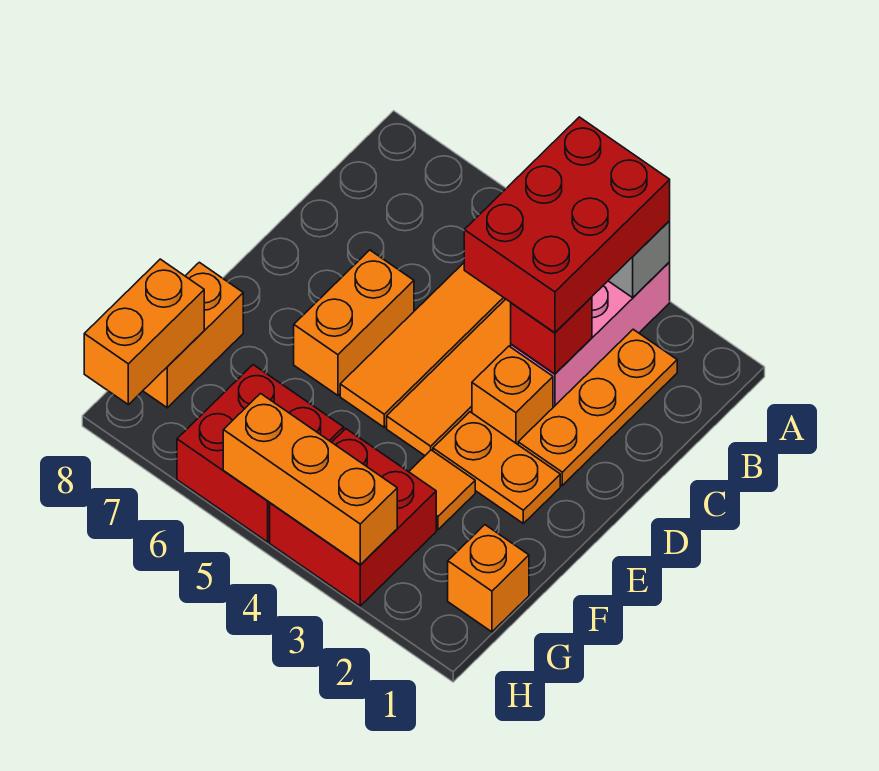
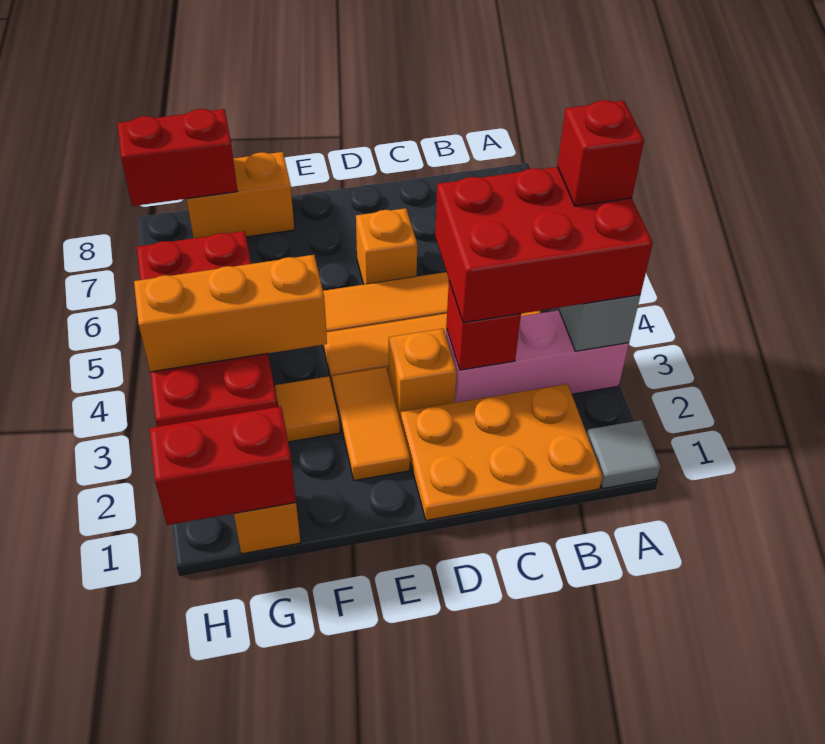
none -> grey 1x1 tile [587,420,661,489]
none -> red 1x1 brick [557,100,644,206]
orange 1x3 plate [518,329,677,485] -> orange 2x3 plate [401,384,603,520]
orange 1x2 brick [294,250,414,395] -> orange 1x1 brick [356,208,417,284]
orange 1x2 plate [433,412,560,523] -> orange 1x2 tile [332,367,410,480]
none -> red 1x2 brick [149,407,296,525]
orange 1x2 brick [84,259,204,405] -> red 1x2 brick [117,109,237,206]
orange 1x3 brick [223,394,397,565] -> orange 1x3 brick turned to [134,255,327,372]

